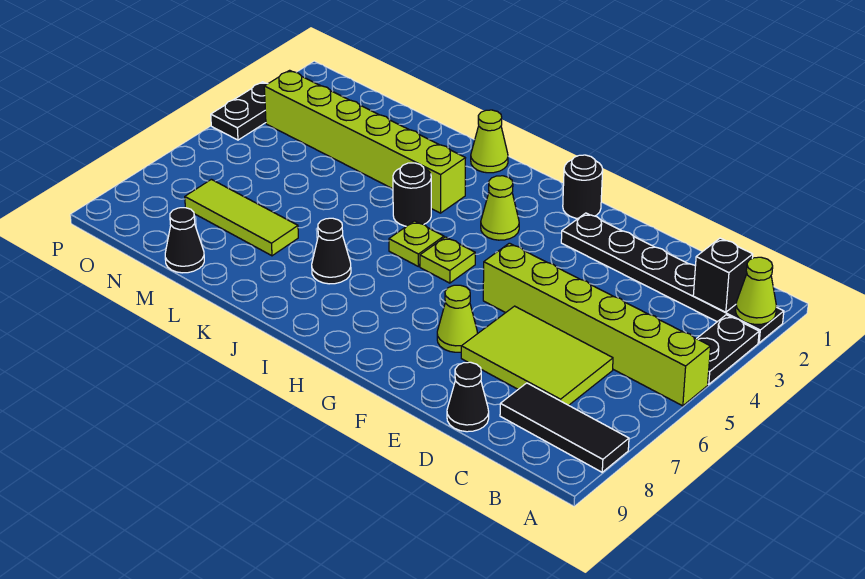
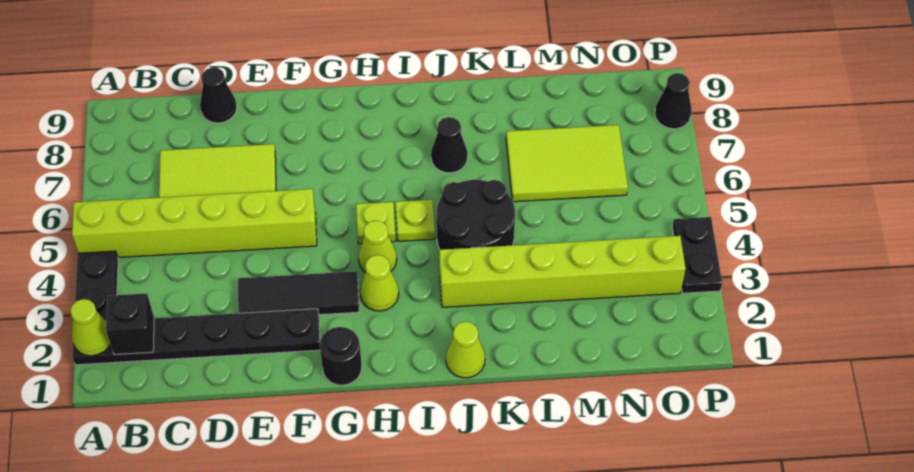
black 1x3 tile [500,383,629,472] -> black 1x3 tile moved to [238,271,359,315]
lime 1x1 cone [437,285,478,352] -> lime 1x1 cone moved to [359,220,397,272]
black 1x1 round brick [393,163,431,226] -> black 2x2 round brick [437,180,515,250]
lime 1x3 tile [185,179,298,256] -> lime 2x3 tile [506,125,628,202]
black 1x1 cone [165,208,204,273] -> black 1x1 cone moved to [655,73,691,129]

